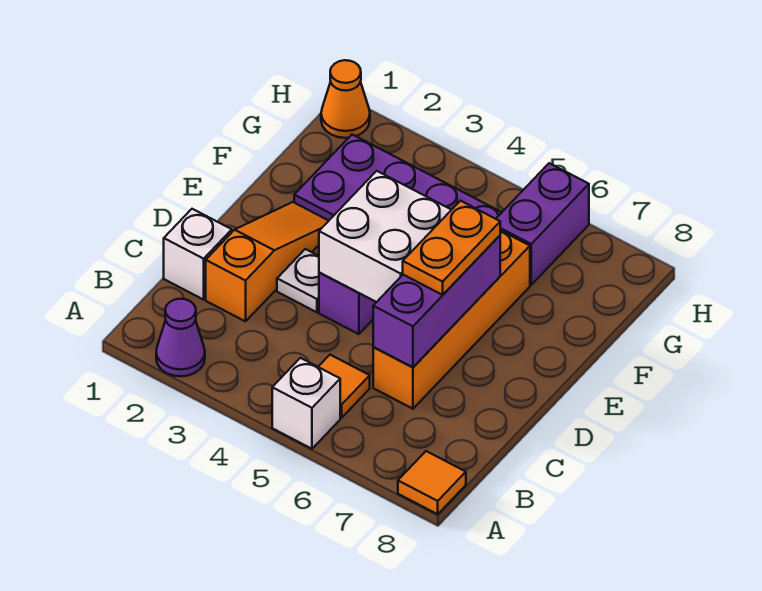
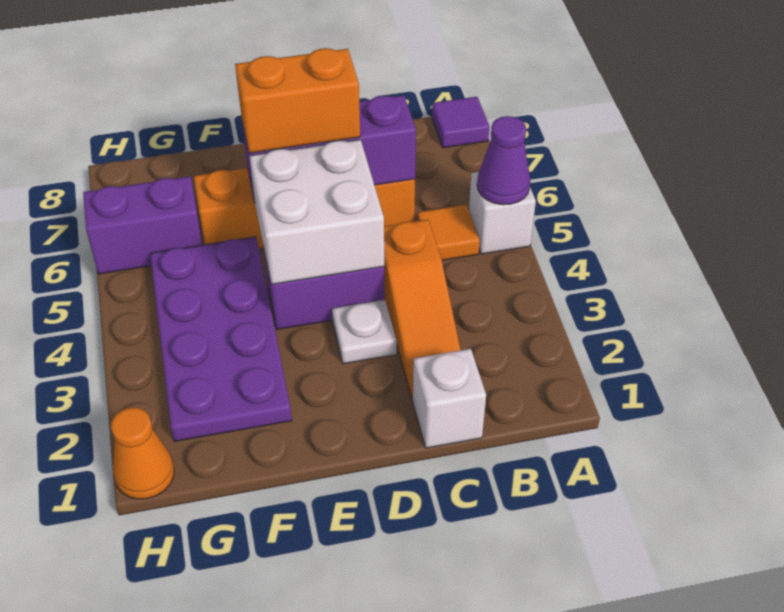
purple 1x1 cone [156,299,205,376] -> purple 1x1 cone moved to [477,116,530,205]
orange 1x1 tile [398,451,466,514] -> purple 1x1 tile [432,97,489,148]
orange 1x3 slope [206,202,329,321] -> orange 1x3 slope turned to [384,220,461,400]
orange 1x2 plate [403,201,500,295] -> orange 1x2 brick [235,48,360,153]

